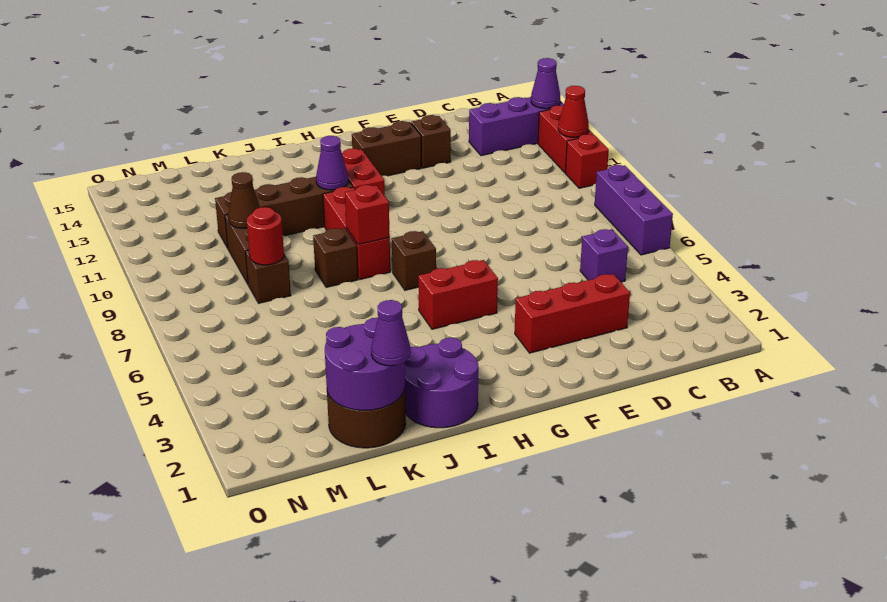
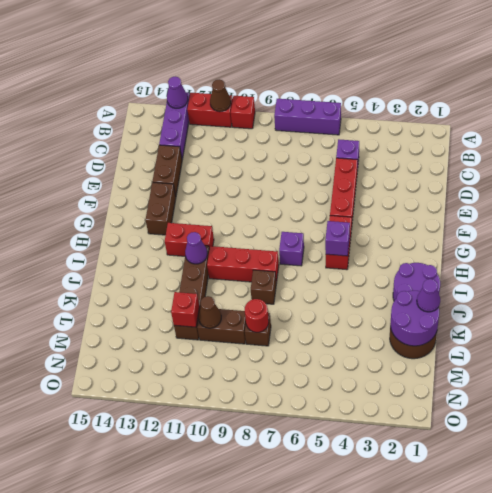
red 1x1 cone [558,86,589,137] -> brown 1x1 cone [210,79,231,112]
red 1x3 brick [515,274,630,353] -> red 1x3 brick moved to [330,158,358,230]
brown 1x1 brick [411,115,451,168] -> brown 1x2 brick [152,145,182,196]
none -> purple 1x1 brick [325,221,350,256]
brown 1x1 brick [392,231,436,290] -> purple 1x1 brick [279,232,304,266]
red 1x1 brick [345,185,390,245] -> red 1x1 brick moved to [171,292,199,327]

